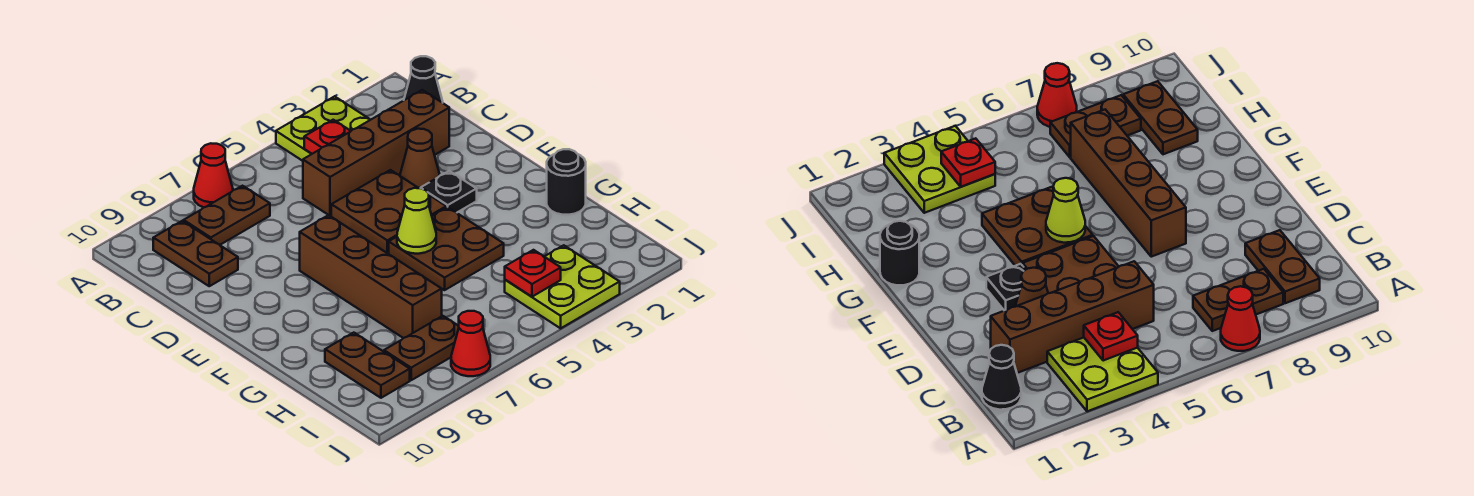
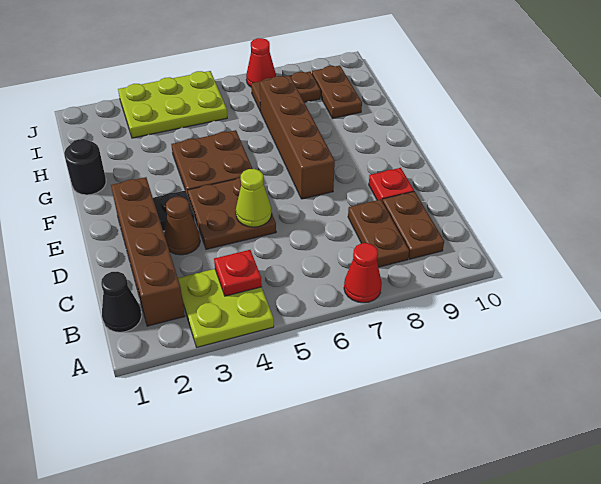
brown 1x2 plate [184,186,270,245] -> brown 1x2 plate turned to [348,199,409,267]
brown 1x4 brick [303,90,449,216] -> brown 1x4 brick turned to [111,177,185,326]
lime 1x1 cone [397,188,436,254] -> lime 1x1 cone moved to [236,169,271,227]
lime 2x2 plate [505,245,620,328] -> lime 2x3 plate [118,71,227,138]
red 1x1 plate [505,250,561,297] -> red 1x1 plate moved to [369,168,414,201]

